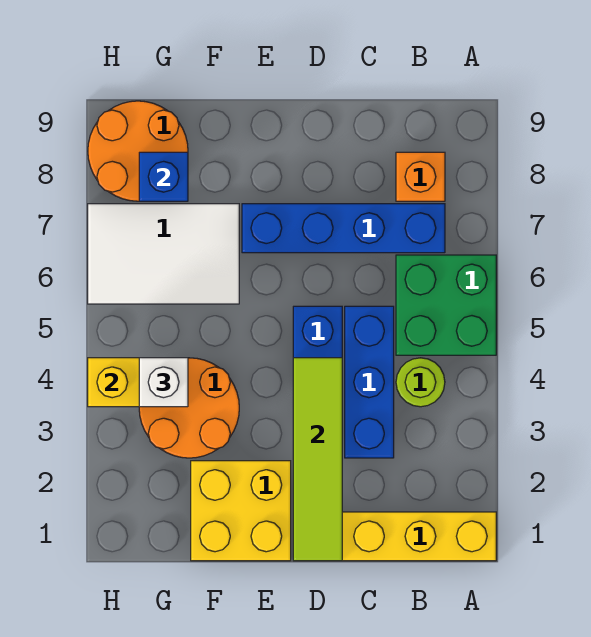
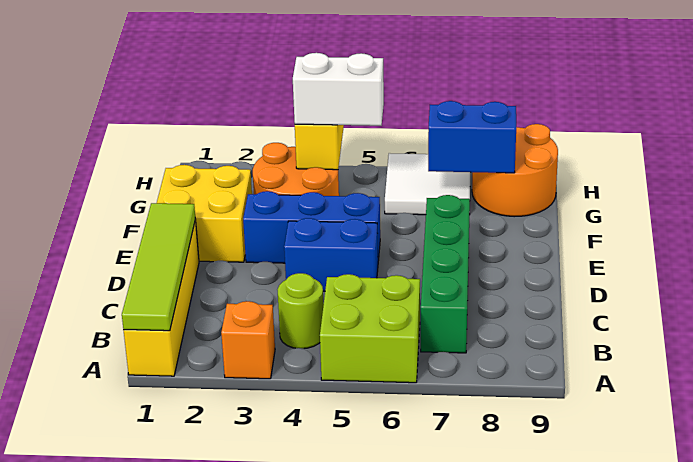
green 2x2 brick [396,255,496,355] -> lime 2x2 brick [320,274,420,383]
blue 1x4 brick [242,204,445,253] -> green 1x4 brick [421,195,470,353]
orange 1x1 brick [396,152,445,201] -> orange 1x1 brick moved to [221,301,275,379]
blue 1x3 brick [345,306,394,458] -> blue 1x3 brick moved to [243,191,380,263]
lime 1x4 tile [293,358,342,561] -> lime 1x4 tile turned to [122,203,195,331]
white 2x3 tile [88,204,239,304] -> white 2x2 tile [385,153,470,215]
white 1x1 brick [139,358,188,407] -> white 1x2 brick [293,53,384,126]
blue 1x1 brick [139,152,188,201] -> blue 1x2 brick [428,101,516,173]

